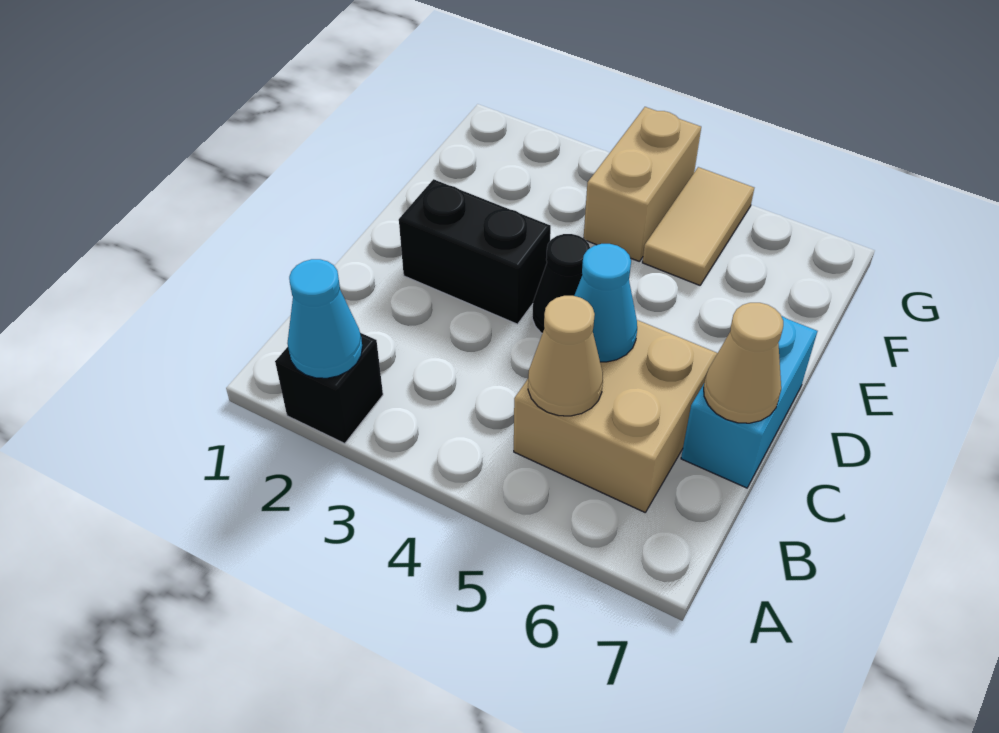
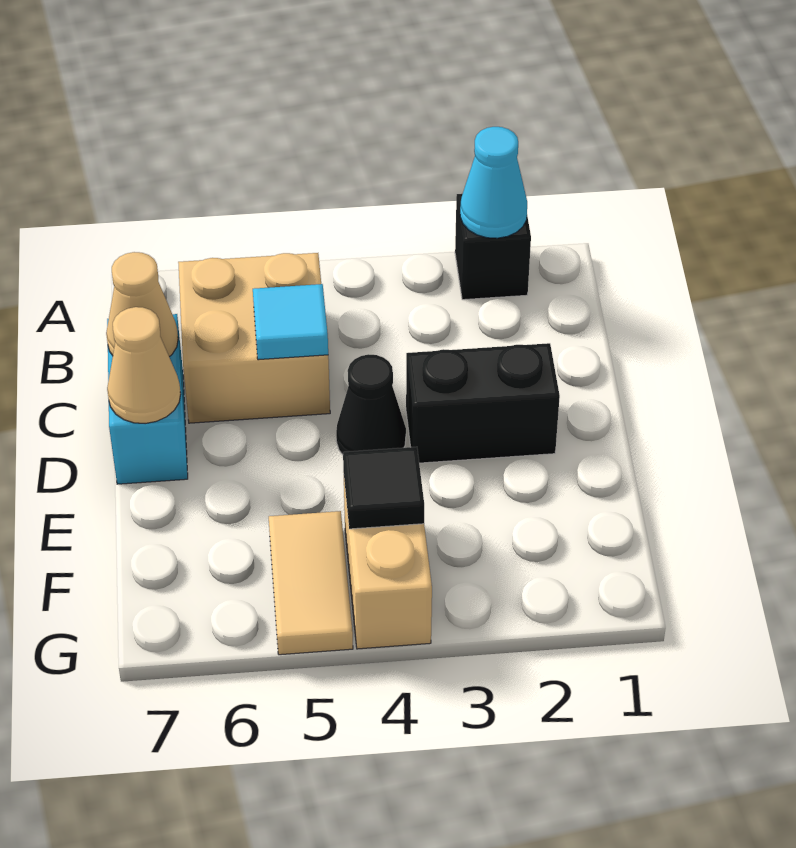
tan 1x1 cone [528,296,603,416] -> tan 1x1 cone moved to [107,307,181,424]
cyan 1x1 cone [574,244,637,362] -> cyan 1x1 tile [253,284,328,360]
none -> black 1x1 tile [343,447,424,529]

